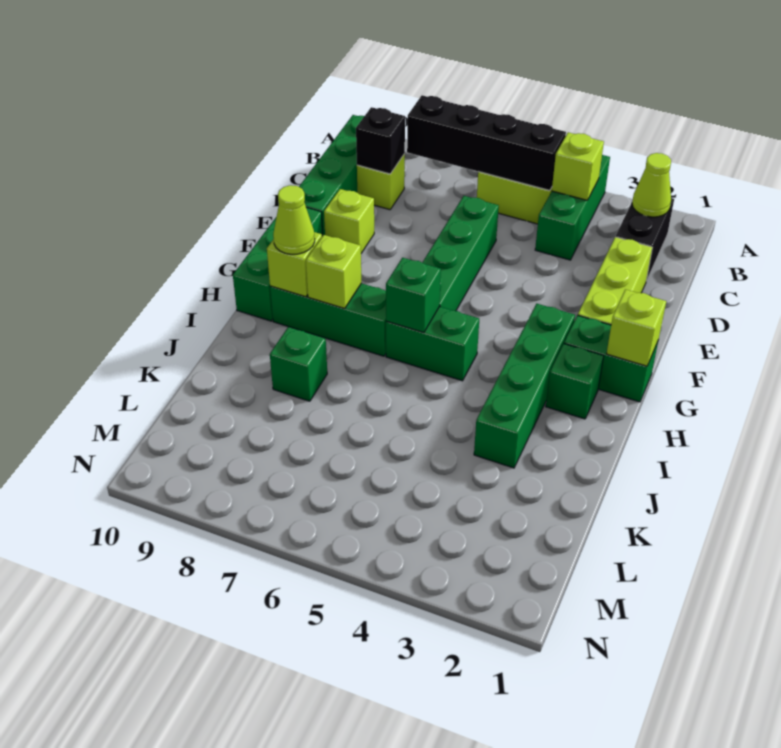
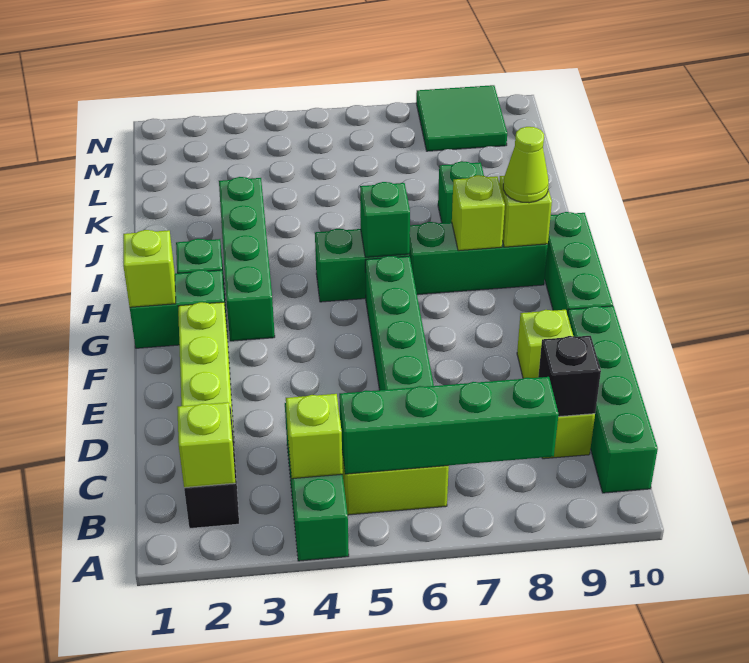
lime 1x1 cone [632,153,671,217] -> lime 1x1 brick [177,402,235,488]
black 1x4 brick [407,95,566,191] -> green 1x4 brick [339,377,559,474]
none -> green 2x2 tile [416,85,507,151]

